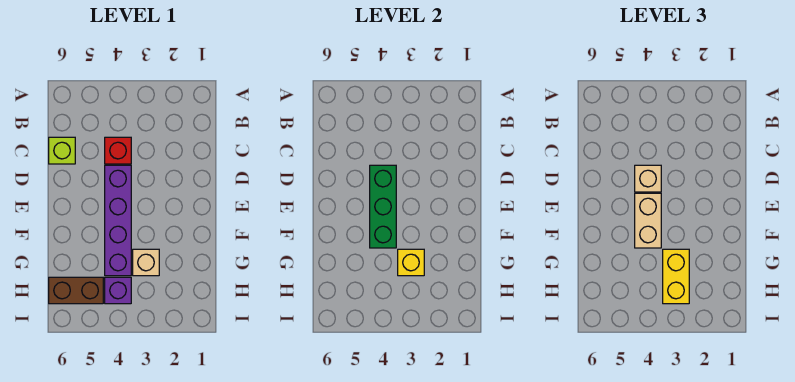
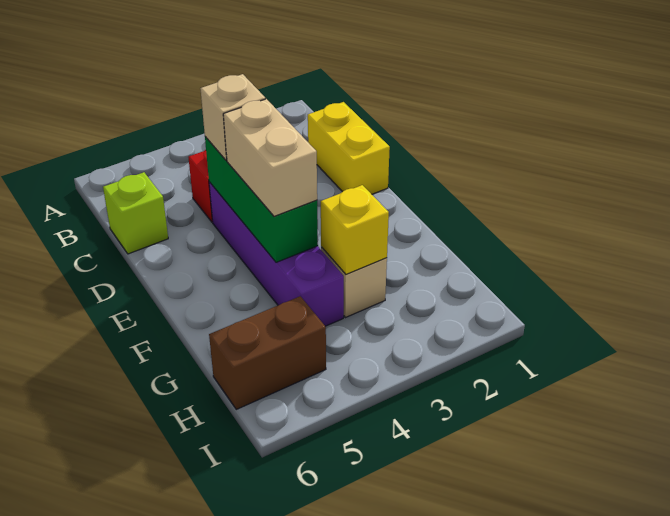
yellow 1x2 brick [663,249,689,304] -> yellow 1x2 brick moved to [308,102,390,194]
purple 1x1 brick [105,277,131,304] -> none

